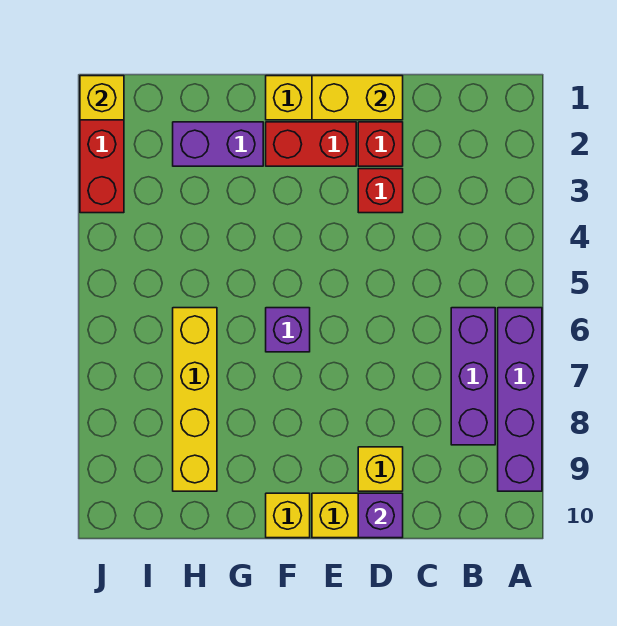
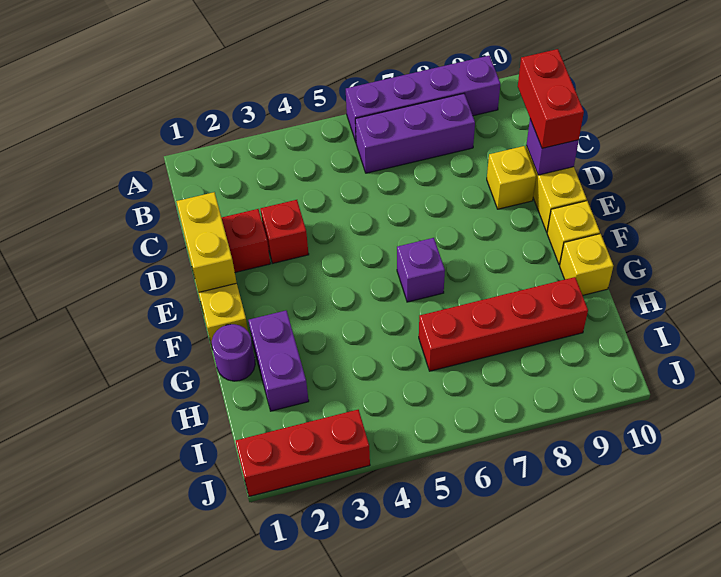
red 1x2 brick [266,122,356,166] -> red 1x2 brick moved to [518,49,584,148]
none -> purple 1x1 round brick [212,324,255,381]
yellow 1x4 brick [173,308,217,491] -> red 1x4 brick [419,277,588,371]
yellow 1x1 brick [80,76,124,120] -> yellow 1x1 brick moved to [560,234,613,295]

